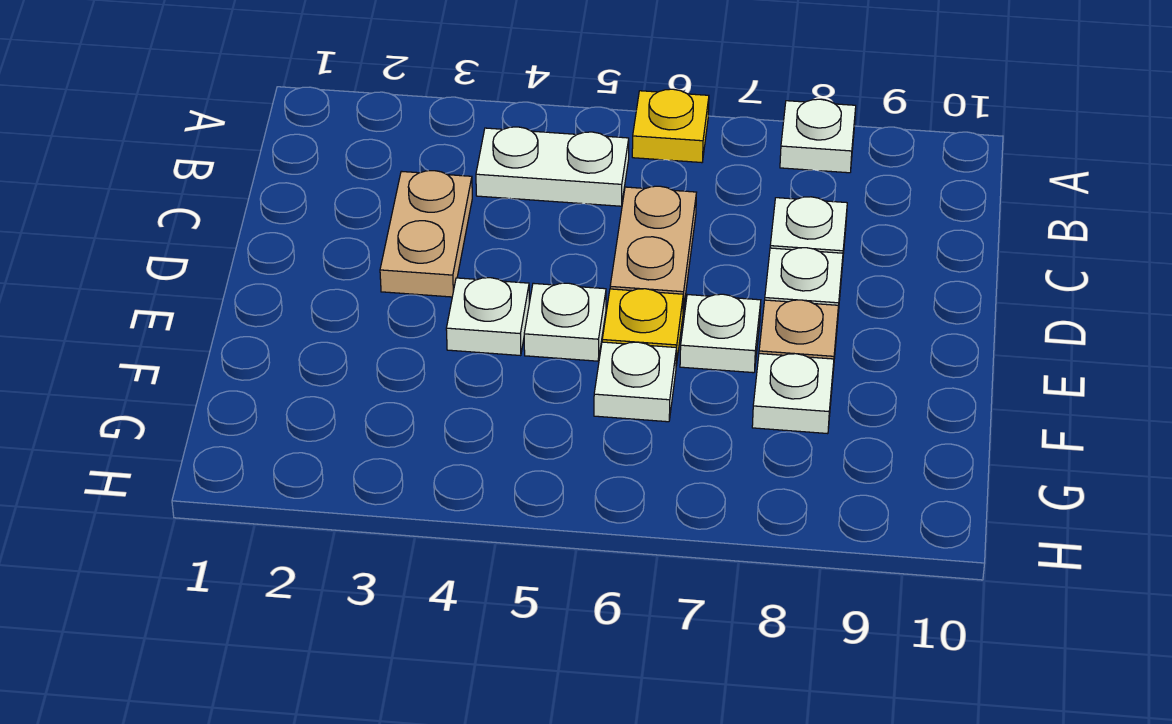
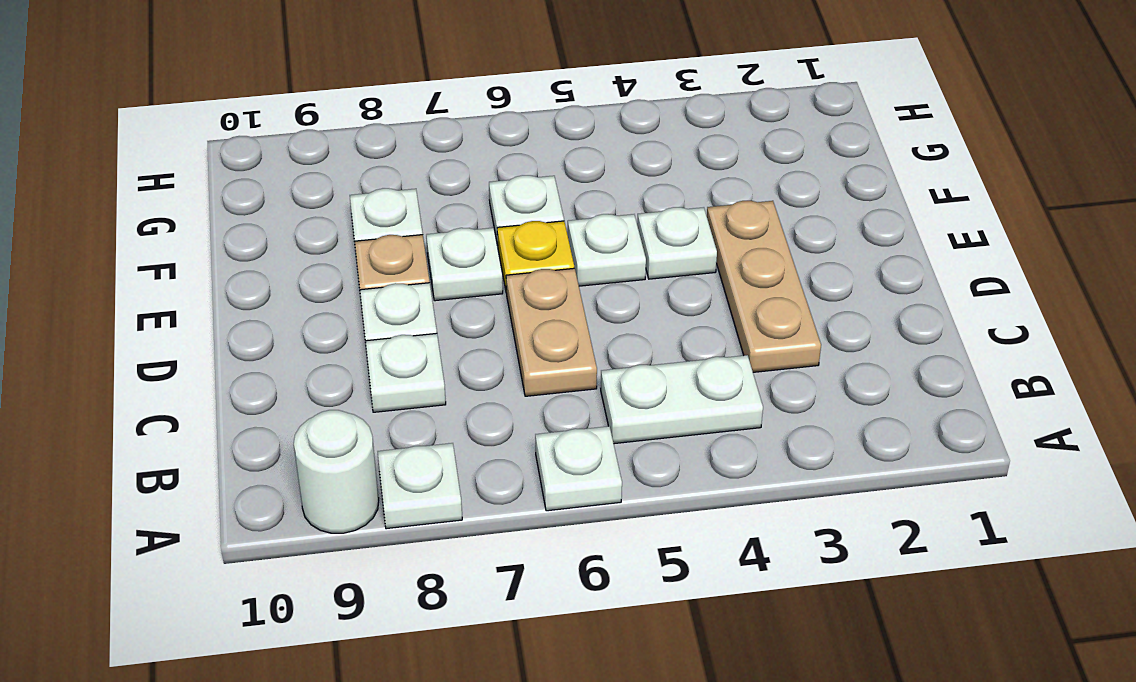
yellow 1x1 plate [632,89,709,163] -> white 1x1 plate [535,426,622,511]
none -> white 1x1 round brick [294,410,379,533]
tan 1x2 plate [380,171,472,297] -> tan 1x3 plate [707,201,821,372]

